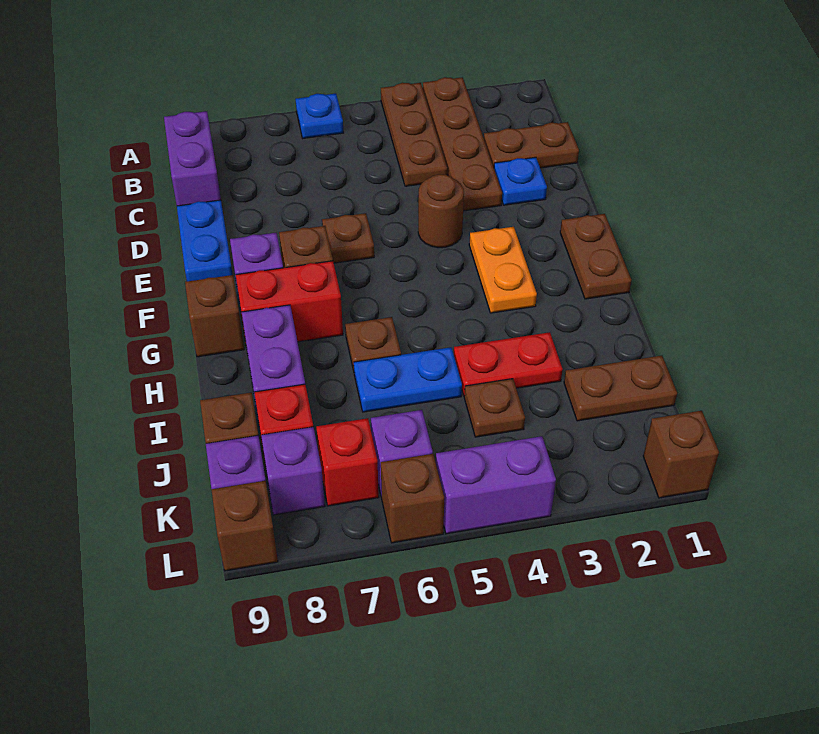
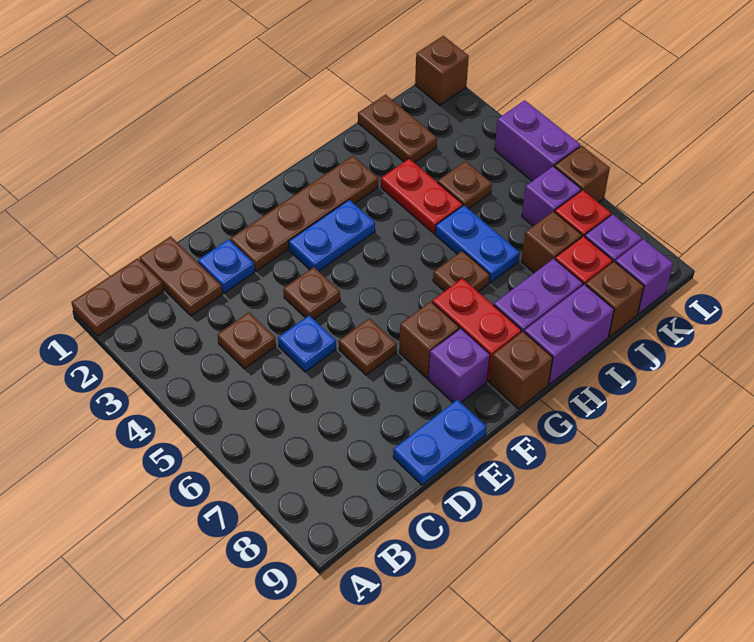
brown 1x4 plate [423,77,502,211] -> brown 1x4 plate moved to [230,156,378,271]
brown 1x3 plate [381,83,447,186] -> brown 1x1 plate [218,312,276,369]
blue 1x1 plate [296,94,343,138] -> blue 1x1 plate moved to [278,315,336,372]
purple 1x2 brick [164,111,221,206] -> purple 1x2 brick moved to [524,284,614,384]
brown 1x1 round brick [418,174,464,248] -> brown 1x1 plate [283,267,340,319]
brown 1x2 plate [560,214,632,299] -> brown 1x2 plate moved to [71,258,163,336]
orange 1x2 plate [469,227,537,313] -> blue 1x2 plate [289,200,375,271]
brown 1x1 brick [211,481,278,571] -> brown 1x1 brick moved to [521,211,582,273]

